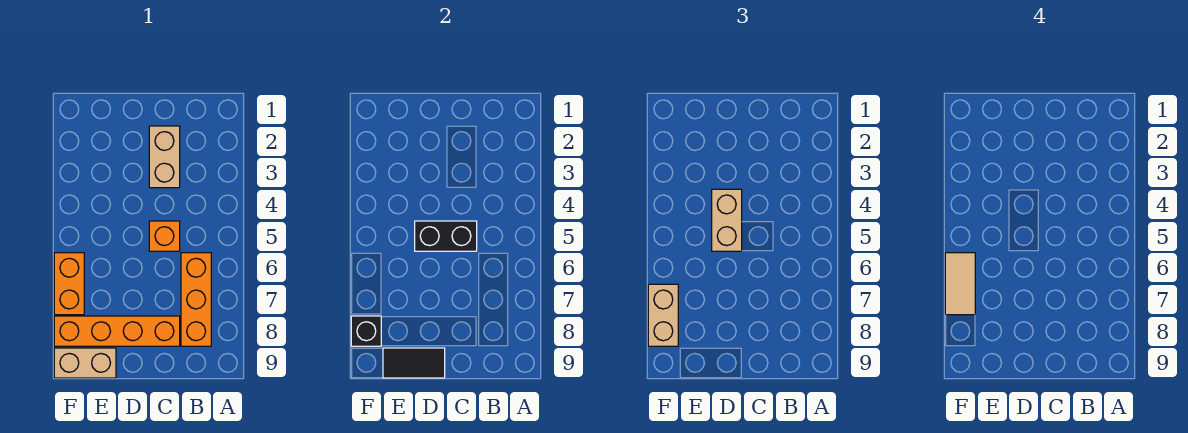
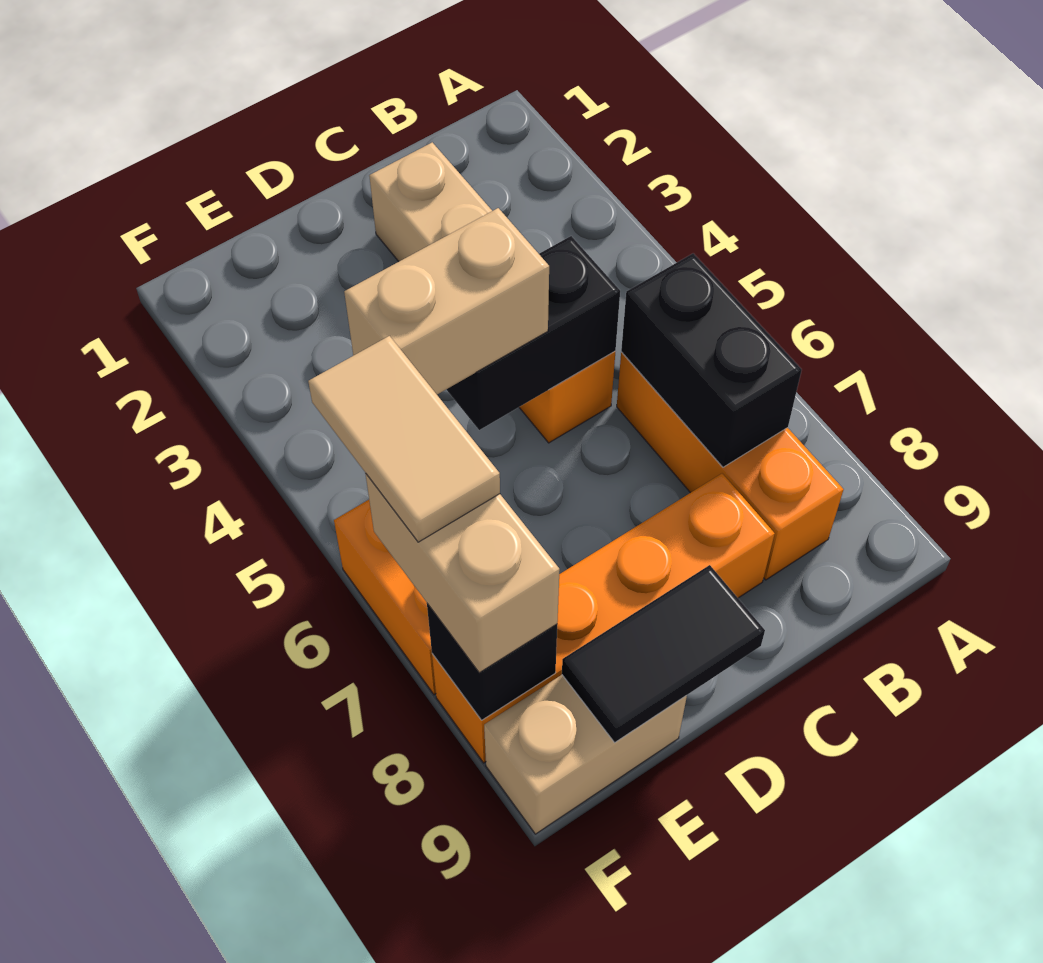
none -> black 1x2 brick [621,253,802,467]
tan 1x2 brick [712,189,742,251] -> tan 1x2 brick turned to [344,208,549,394]

